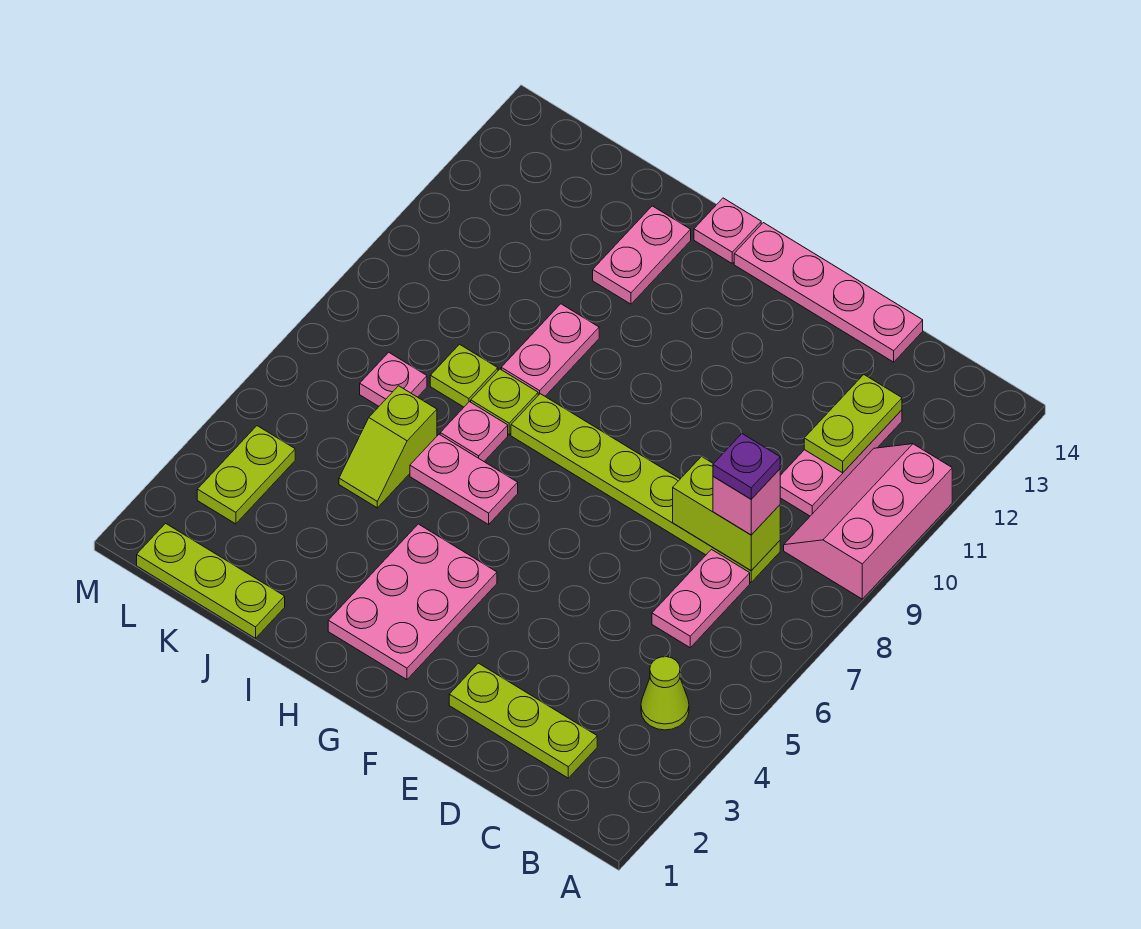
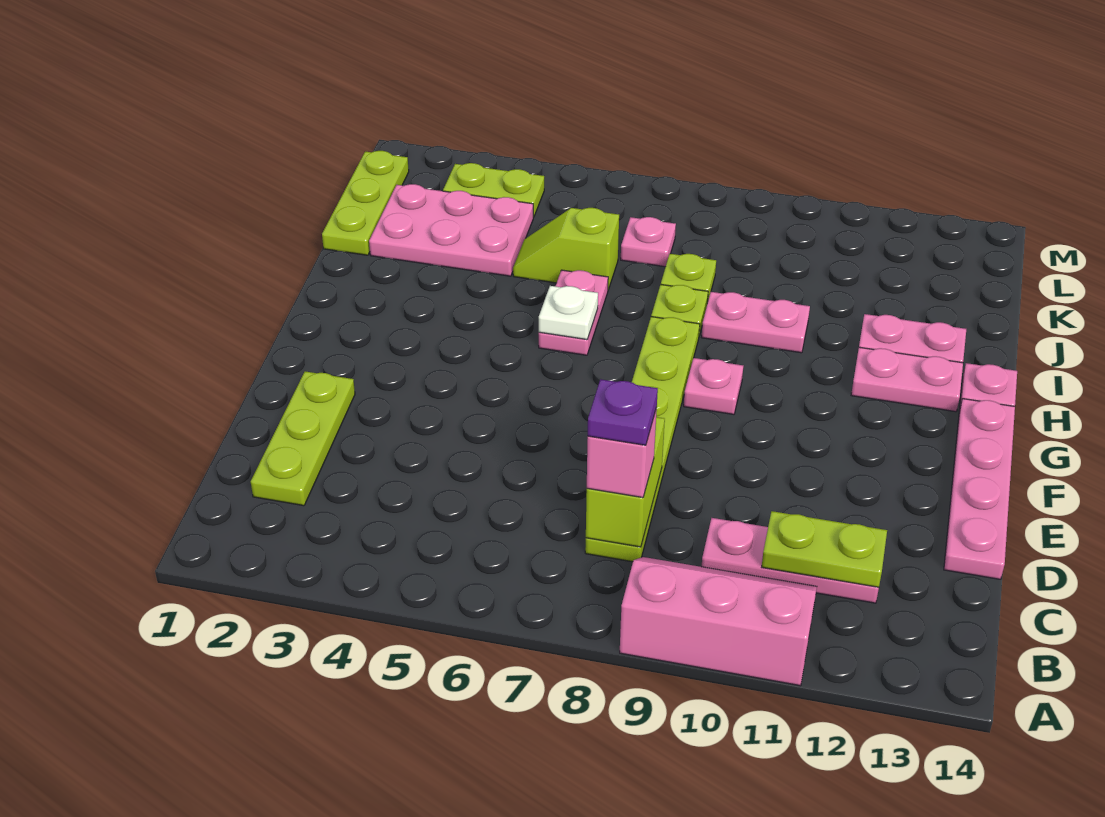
lime 1x1 cone [641,657,689,730] -> none
pink 1x2 plate [652,550,750,648] -> pink 1x2 plate moved to [851,347,963,412]
pink 2x3 plate [328,524,497,680] -> pink 2x3 plate moved to [369,184,533,276]
none -> white 1x1 plate [539,286,598,340]
pink 1x1 plate [440,402,508,461] -> pink 1x1 plate moved to [684,358,743,414]

